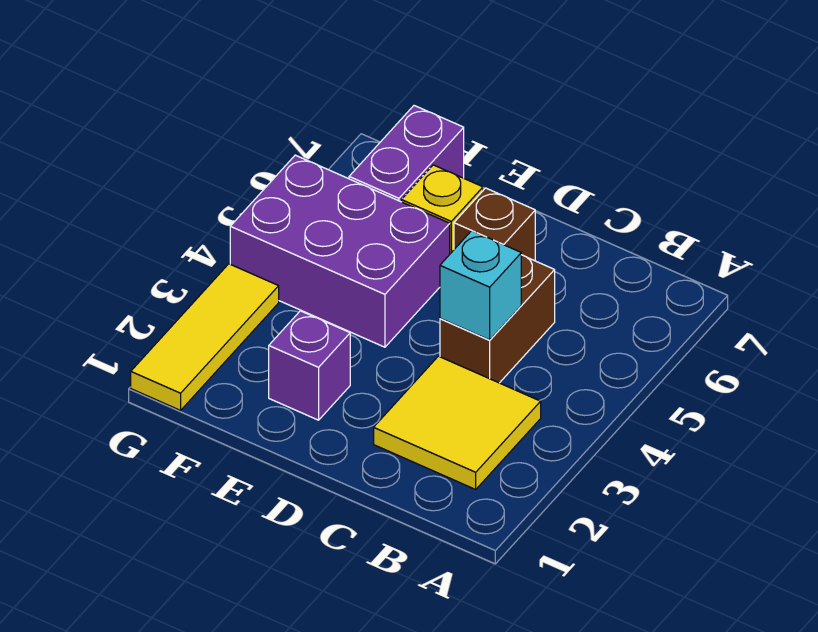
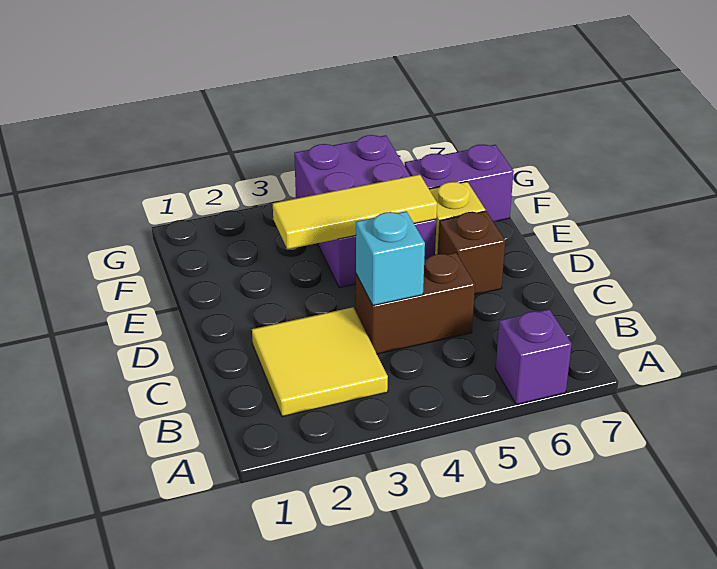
purple 1x1 brick [269,311,350,420] -> purple 1x1 brick moved to [496,309,572,405]
yellow 1x3 tile [131,264,279,410] -> yellow 1x3 tile moved to [273,174,437,249]

